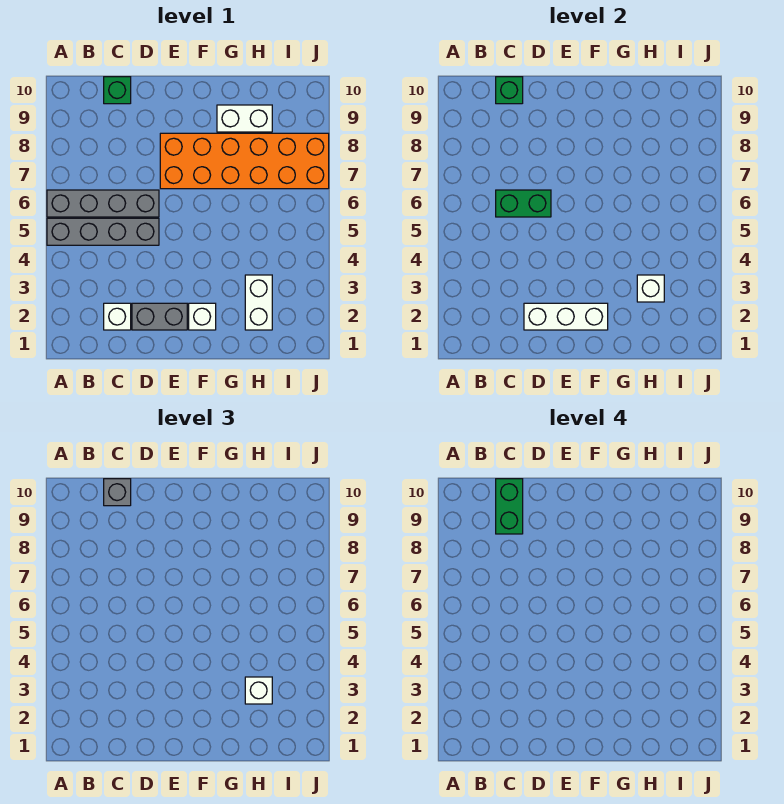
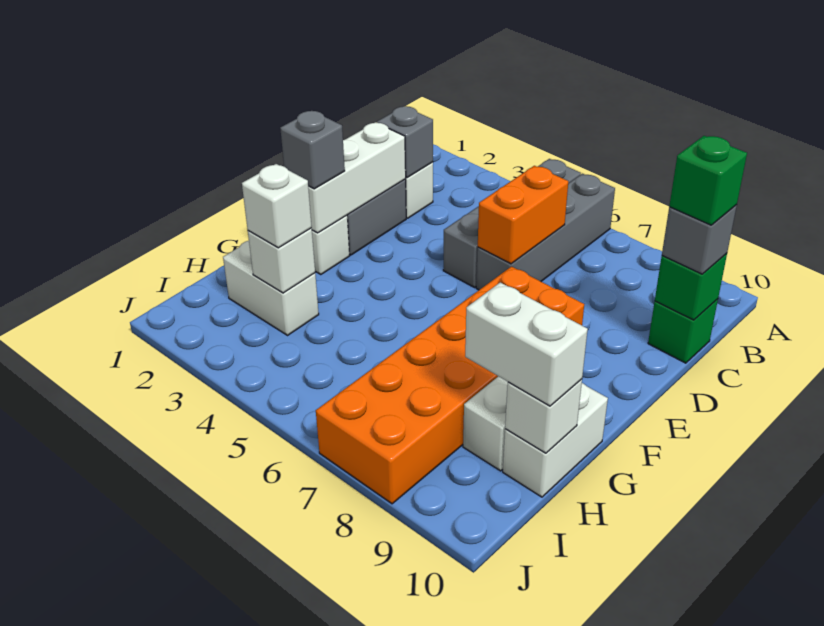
none -> grey 1x1 brick [377,106,433,178]
green 1x2 brick [496,190,551,217] -> orange 1x2 brick [478,166,568,264]
green 1x2 brick [496,479,523,534] -> green 1x1 brick [669,136,747,225]
none -> grey 1x1 brick [280,111,345,189]
none -> white 1x2 brick [503,383,608,497]
none -> white 1x2 brick [465,282,588,406]
none -> white 1x1 brick [505,379,582,453]

